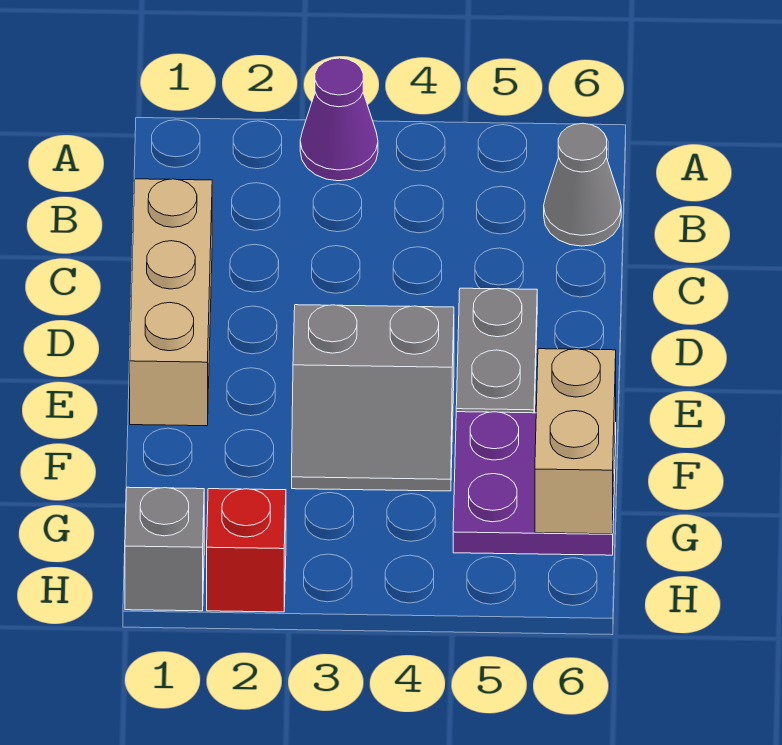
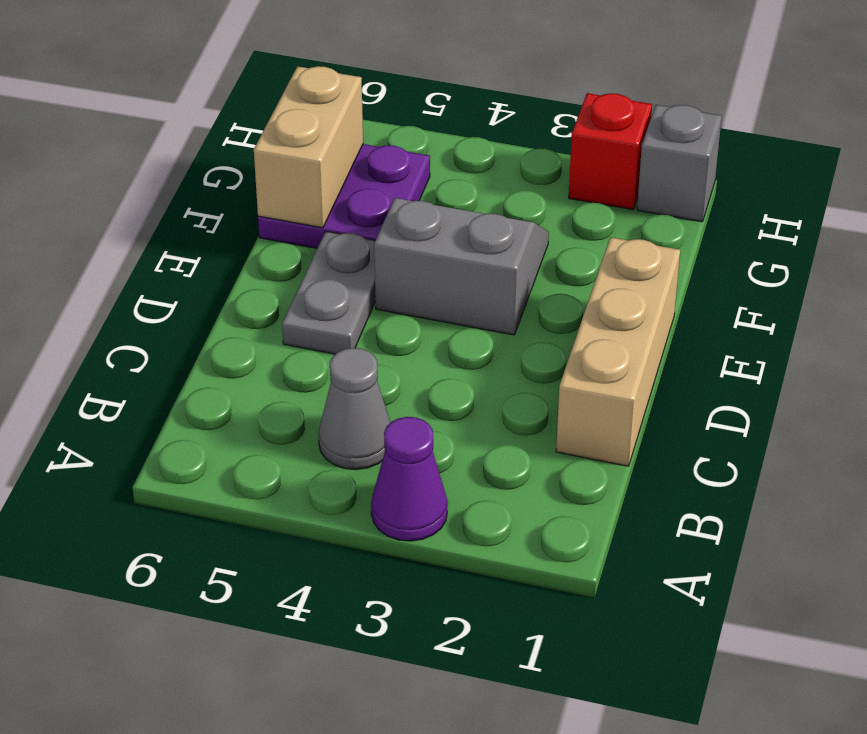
grey 1x1 cone [544,123,621,246] -> grey 1x1 cone moved to [318,348,390,470]

